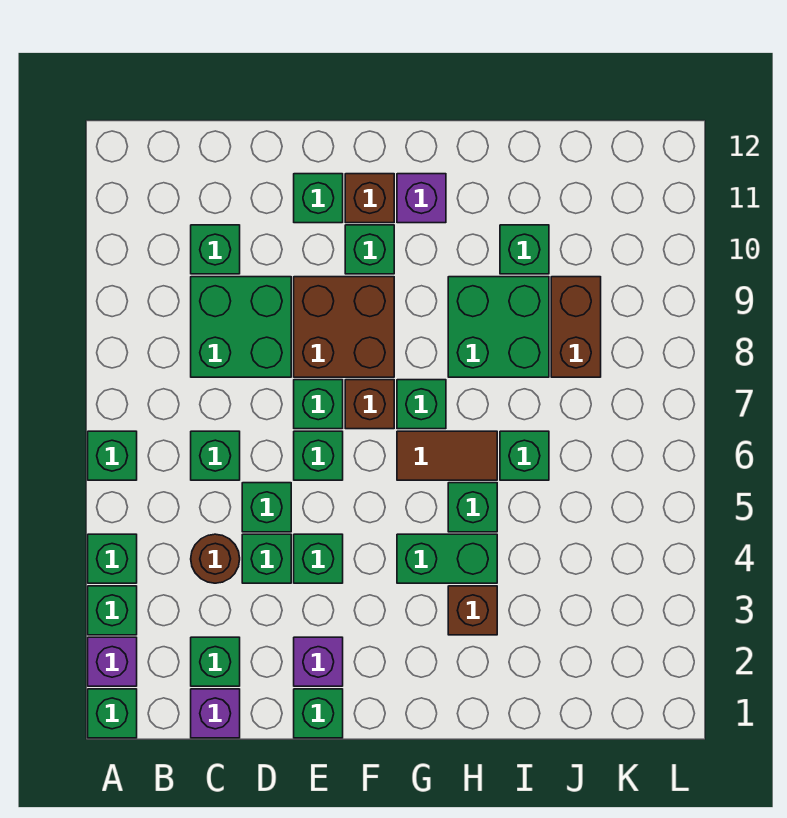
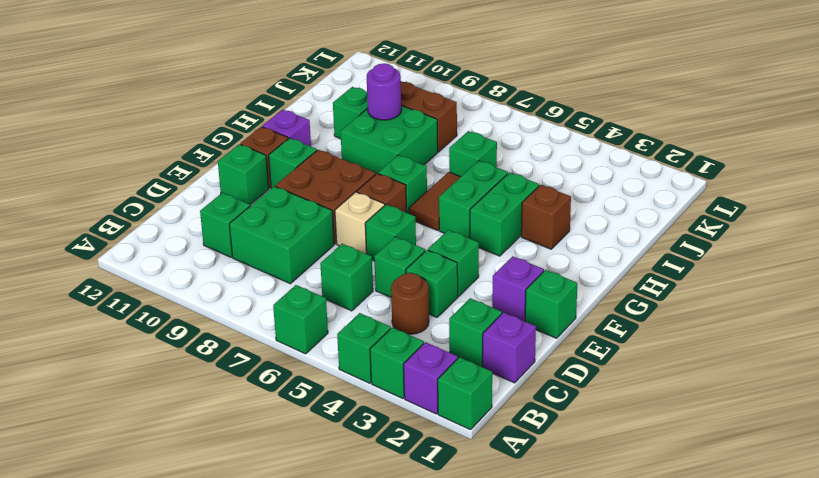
green 1x1 brick [294,380,343,429] -> tan 1x1 brick [335,192,385,254]
green 1x1 brick [448,483,497,532] -> green 1x2 brick [439,161,508,239]
none -> purple 1x1 round brick [367,63,401,120]

